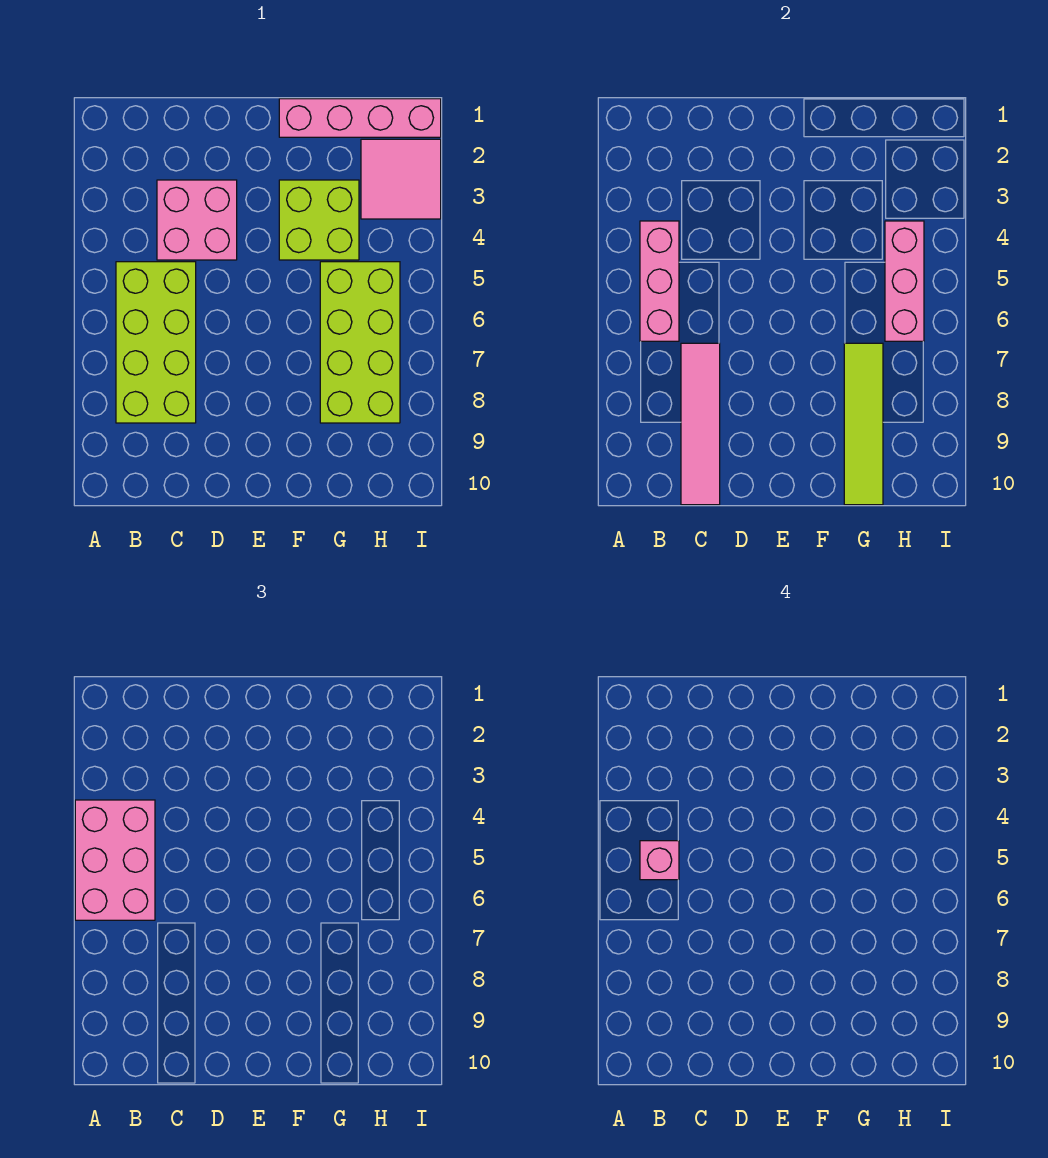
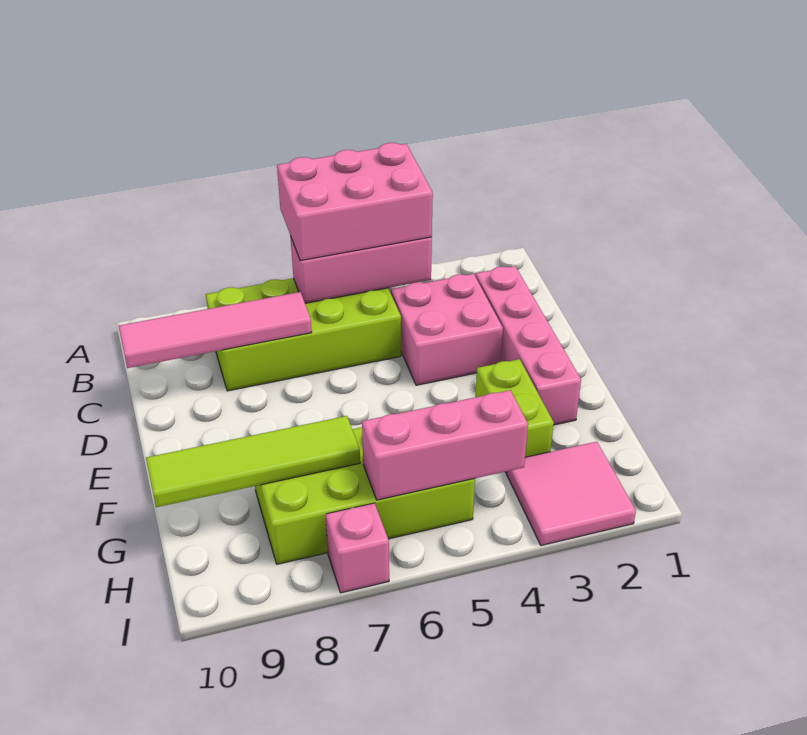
pink 1x1 brick [640,841,679,880] -> pink 1x1 brick moved to [326,503,389,593]
pink 1x4 brick [279,99,441,137] -> pink 1x4 brick moved to [476,266,581,425]
lime 2x2 brick [279,180,359,260] -> lime 1x2 brick [475,359,554,472]

